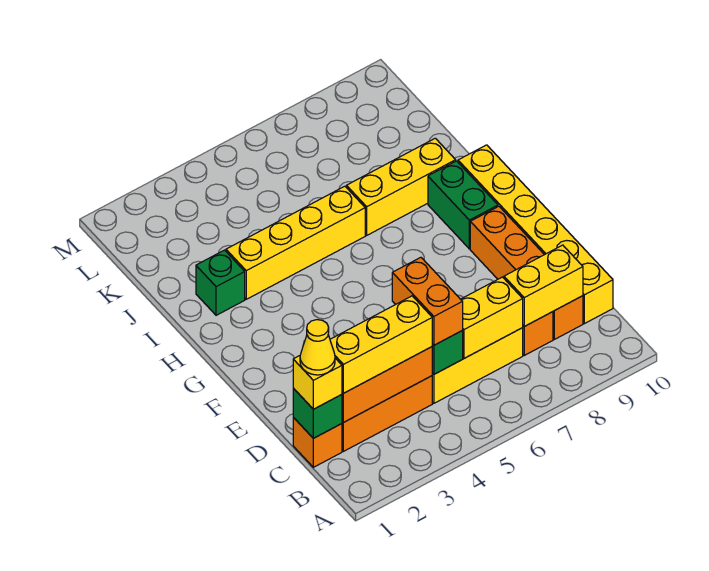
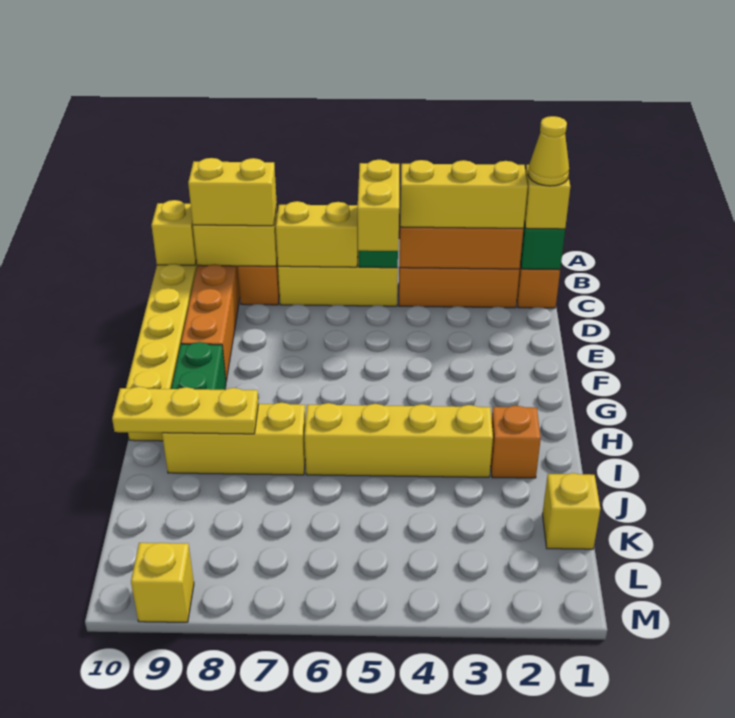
orange 1x2 brick [392,257,463,345] -> yellow 1x2 brick [358,160,399,251]
none -> yellow 1x2 brick [188,158,277,226]
none -> yellow 1x1 brick [151,200,196,265]
green 1x1 brick [196,250,245,315] -> orange 1x1 brick [491,406,541,478]
none -> yellow 1x3 plate [112,387,258,434]
none -> yellow 1x1 brick [542,473,600,549]
none -> yellow 1x1 brick [131,543,194,622]

